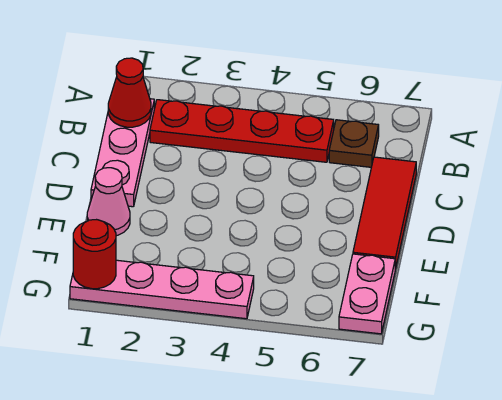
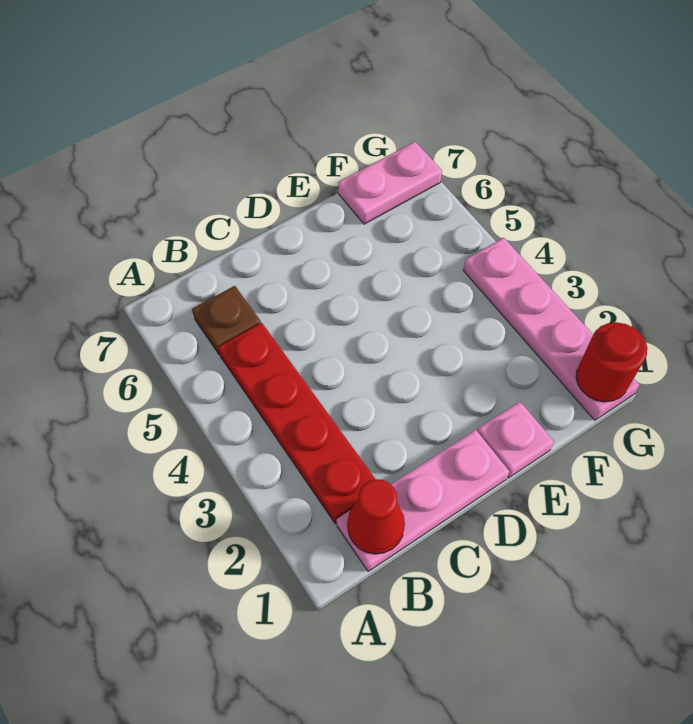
red 1x3 tile [353,157,416,269] -> none
pink 1x1 cone [87,168,130,236] -> pink 1x1 plate [477,402,554,478]

